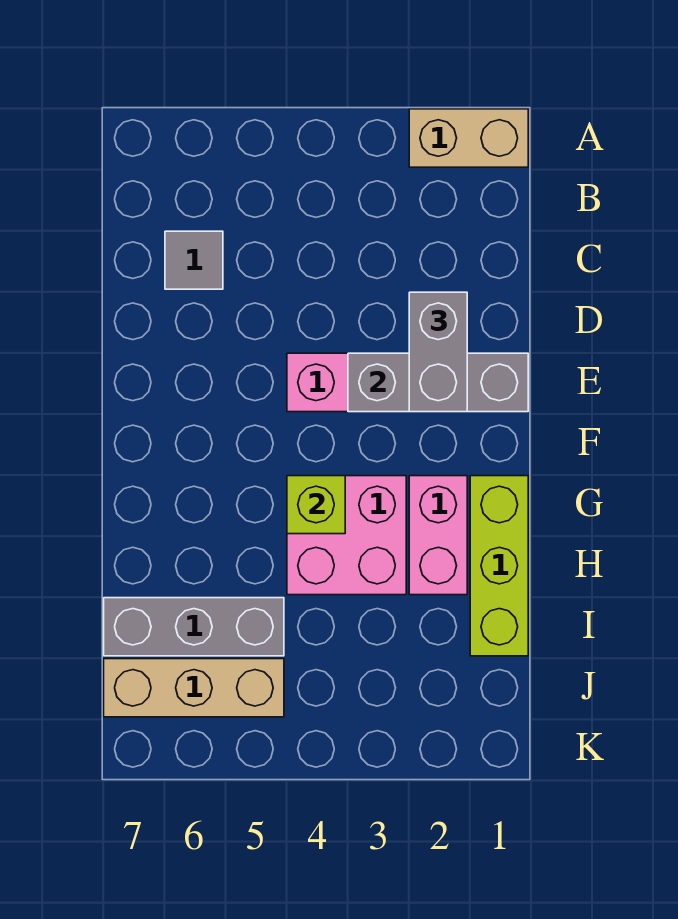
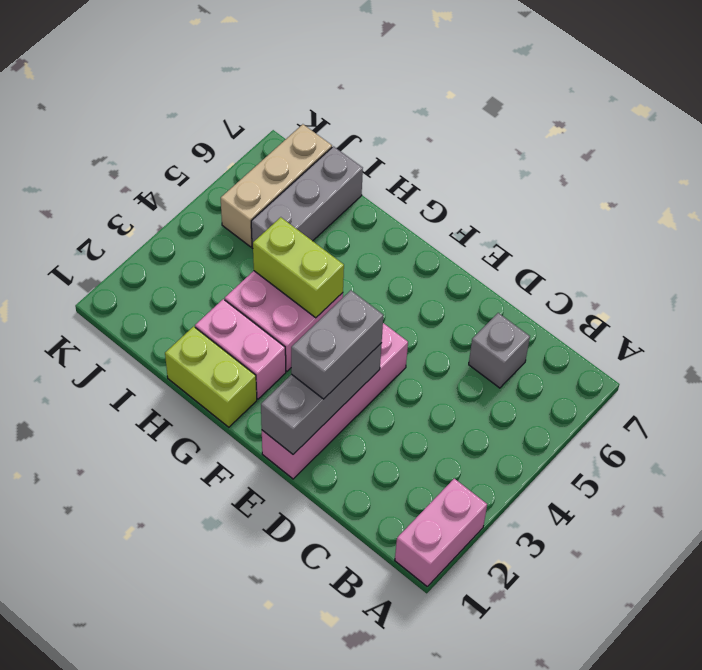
tan 1x2 brick [409,109,528,167] -> pink 1x2 brick [395,479,487,586]
grey 1x1 tile [165,231,223,289] -> grey 1x1 brick [469,313,530,388]
grey 1x2 brick [409,292,467,412] -> grey 1x2 brick turned to [291,290,383,399]
lime 1x3 brick [470,476,528,656] -> lime 1x2 brick [165,326,257,427]
lime 1x1 brick [287,476,345,534] -> lime 1x2 brick [253,217,344,318]

